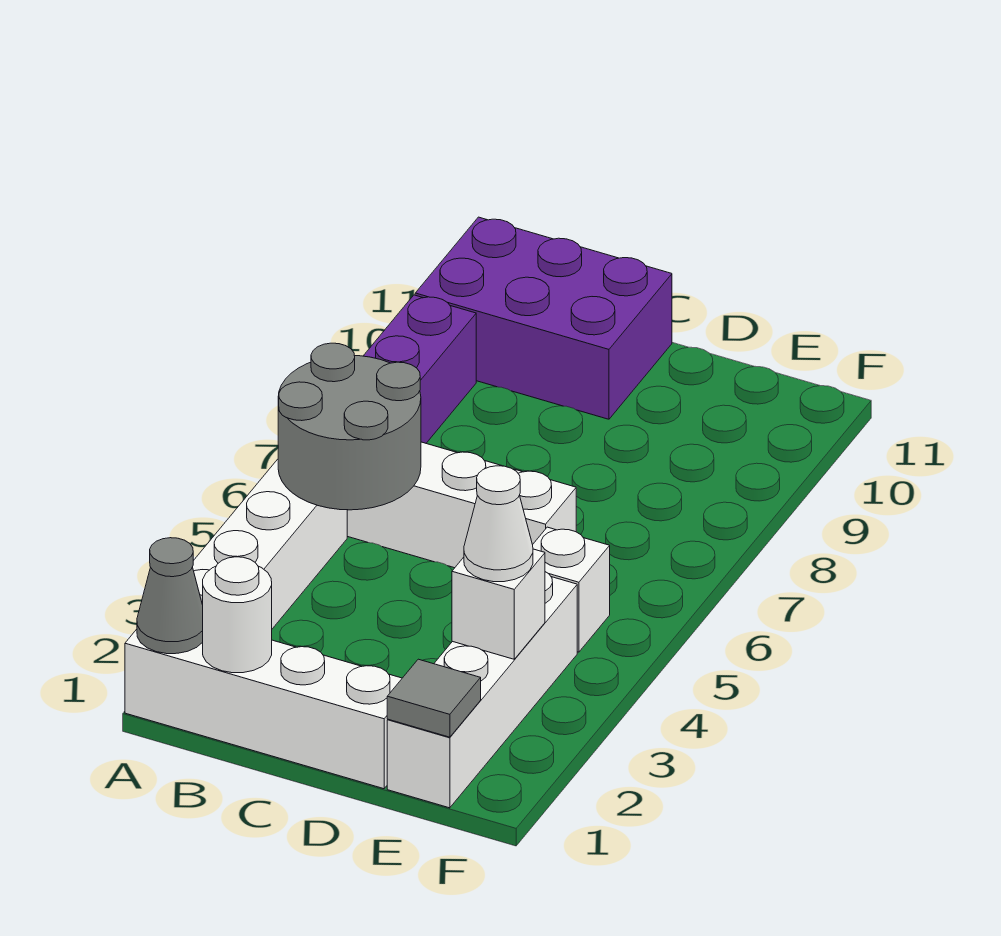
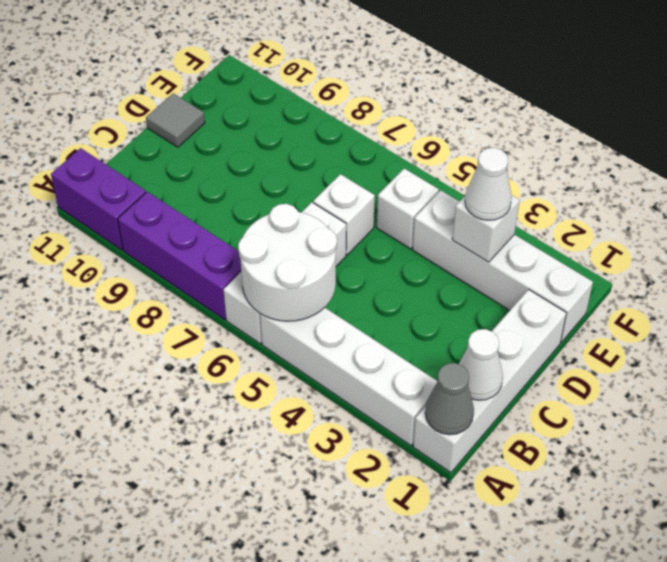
grey 2x2 round brick [278,343,421,510] -> white 2x2 round brick [238,204,337,321]
purple 2x3 brick [415,217,672,419] -> purple 1x2 brick [51,148,146,250]
white 1x1 round brick [203,557,272,673] -> white 1x1 cone [459,329,503,400]
grey 1x1 tile [387,659,481,737] -> grey 1x1 tile moved to [146,93,205,147]

